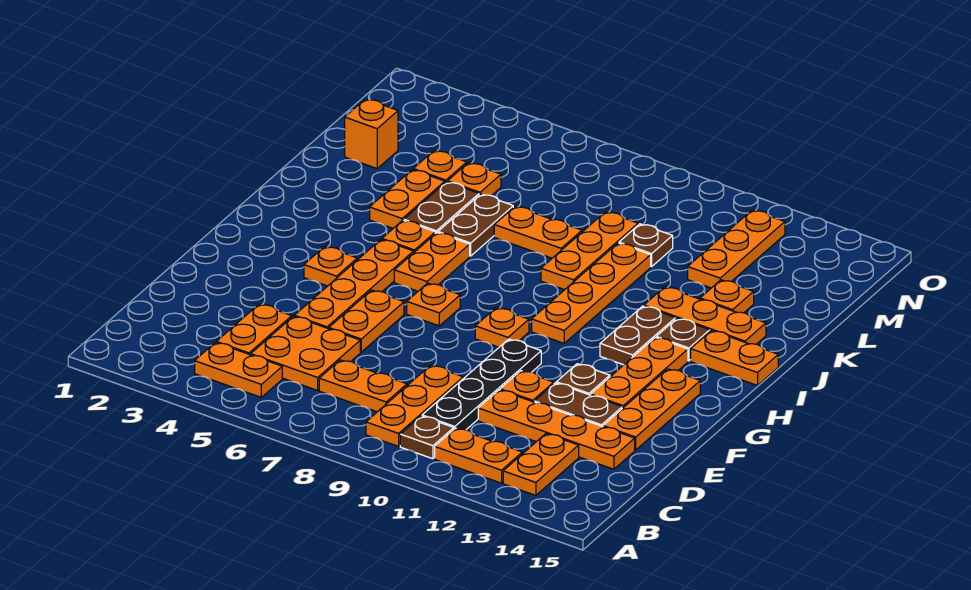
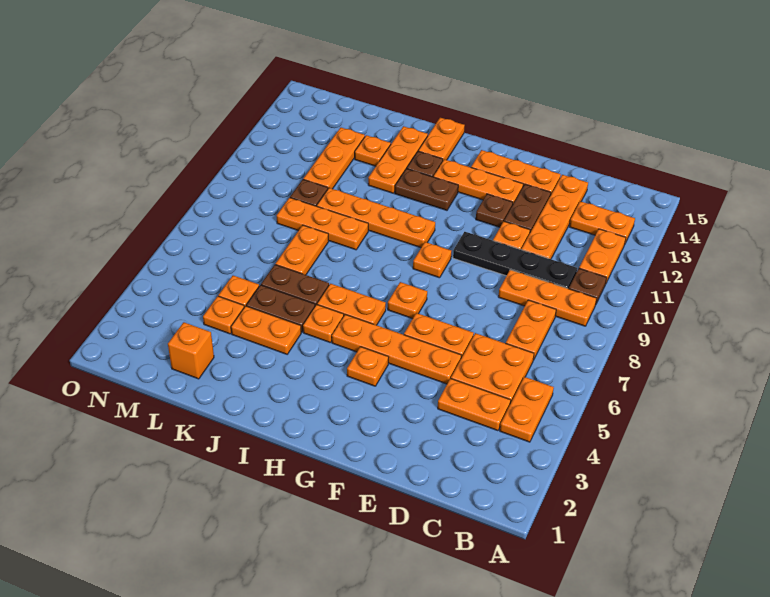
orange 1x3 plate [688,210,785,288] -> orange 1x3 plate turned to [303,128,365,189]

